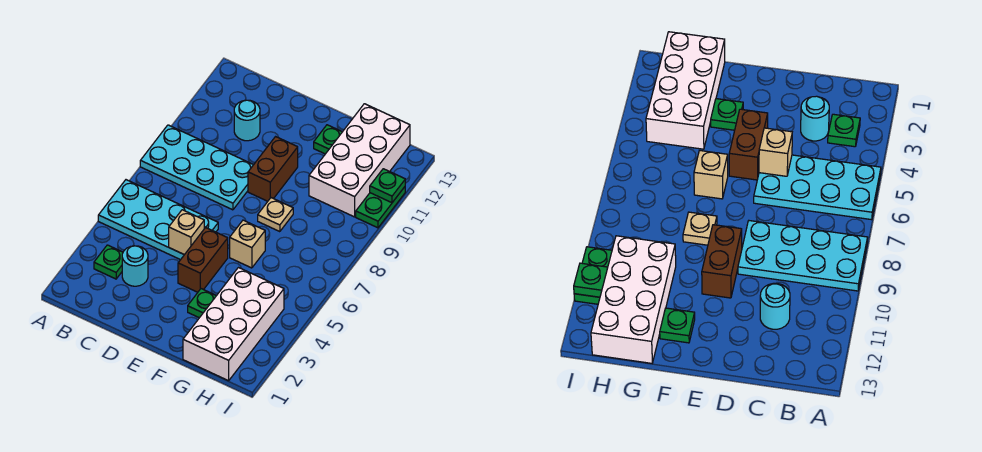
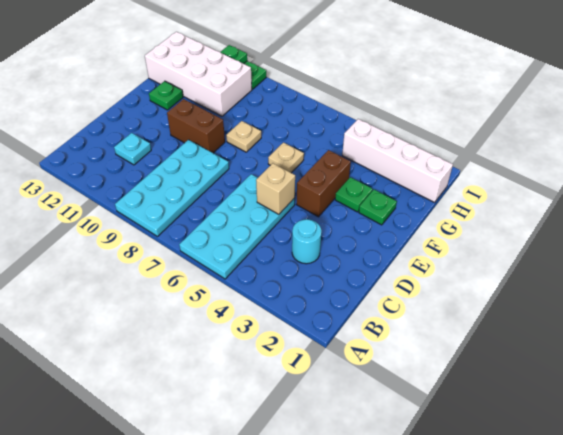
green 1x1 plate [94,245,123,279] -> green 1x1 plate moved to [359,190,397,225]
cyan 1x1 round brick [234,100,260,141] -> cyan 1x1 plate [114,133,151,165]
brown 1x2 brick [178,227,228,292] -> brown 1x2 brick turned to [296,150,351,217]
tan 1x1 brick [230,220,265,268] -> tan 1x1 plate [268,143,304,173]
white 2x4 brick [183,268,284,381] -> white 1x4 brick [342,119,453,202]

